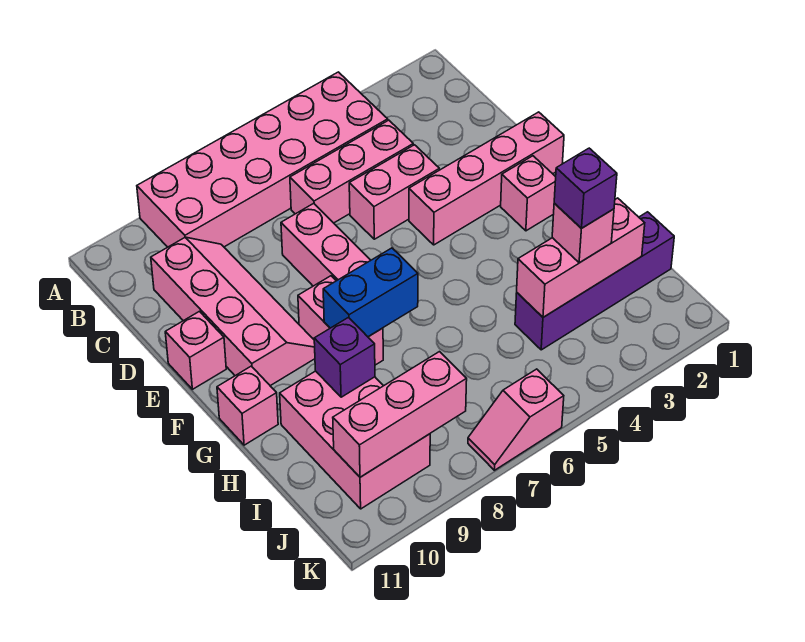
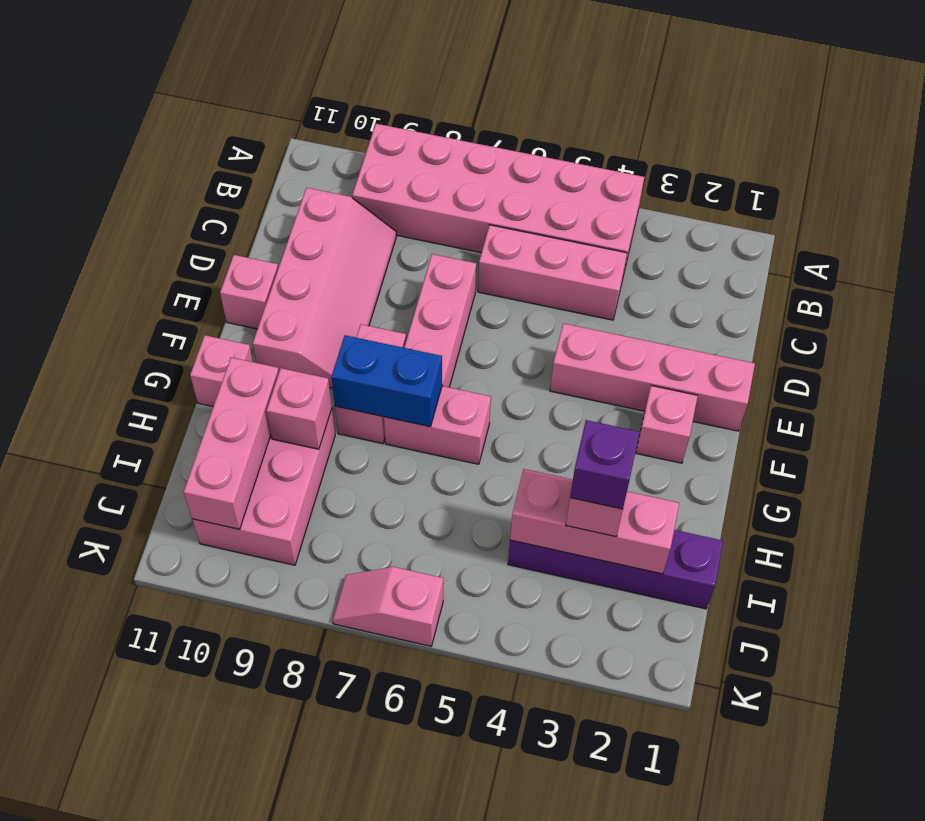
pink 1x2 brick [349,145,439,239] -> pink 1x2 brick moved to [384,386,491,464]
purple 1x1 brick [314,318,375,397] -> pink 1x1 brick [267,368,332,449]
pink 1x3 brick [333,352,467,477] -> pink 1x3 brick turned to [184,358,279,529]

